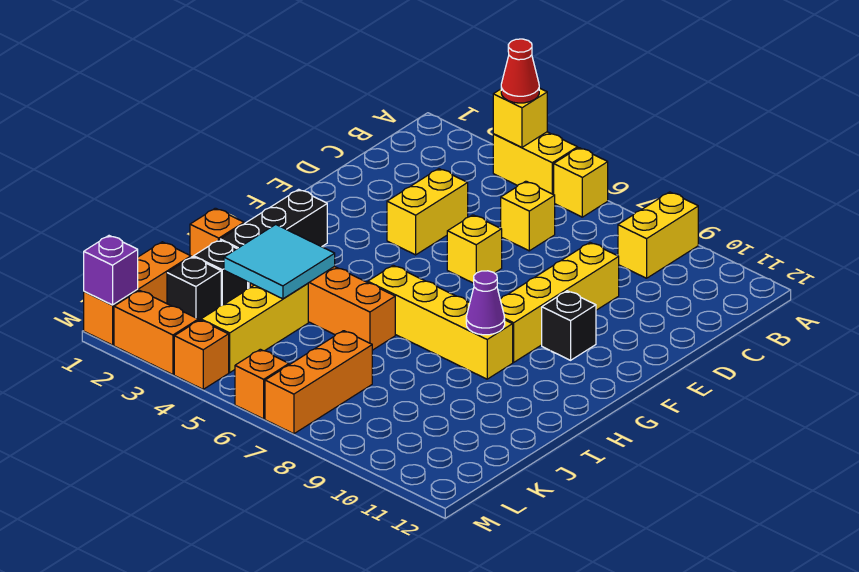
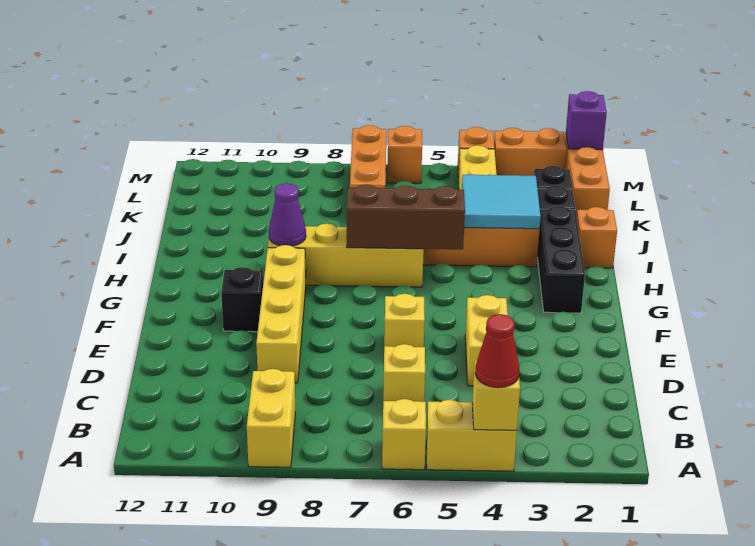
none -> brown 1x3 brick [347,185,465,249]

